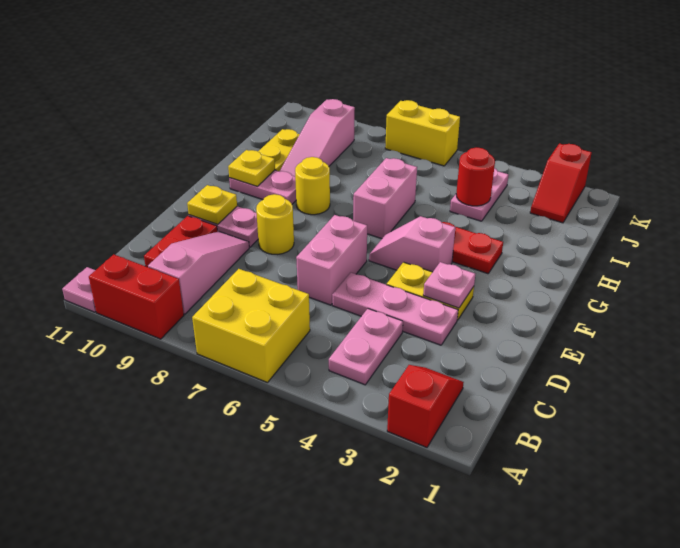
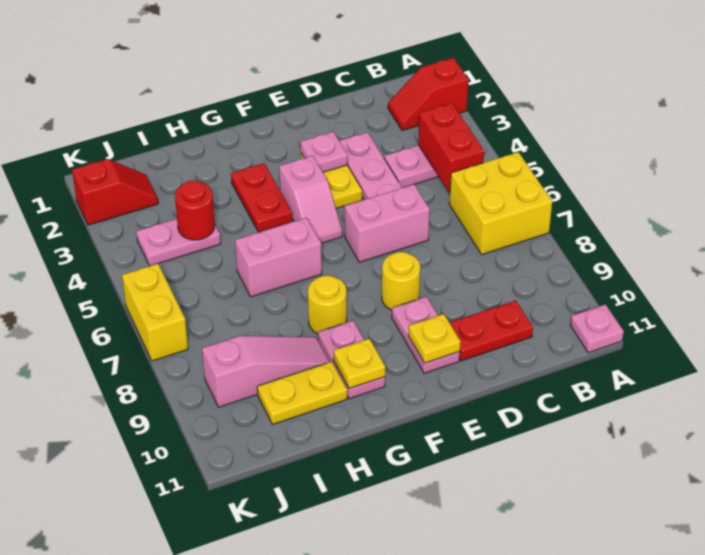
red 1x2 brick [89,254,184,339] -> red 1x2 brick moved to [418,103,484,193]
pink 1x3 slope [148,232,249,314] -> none

